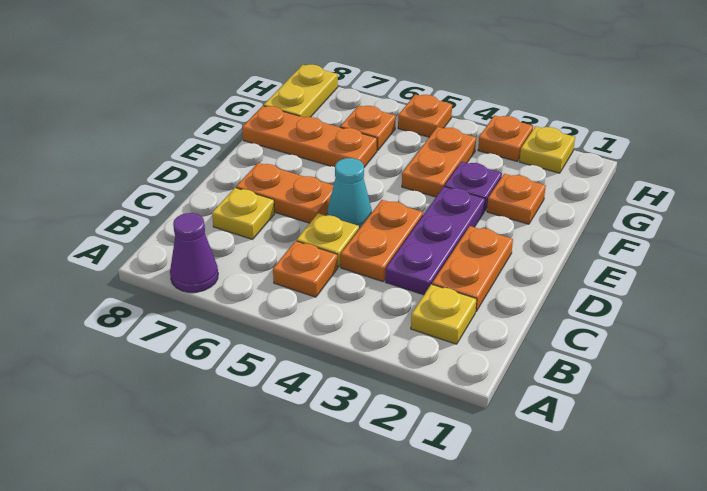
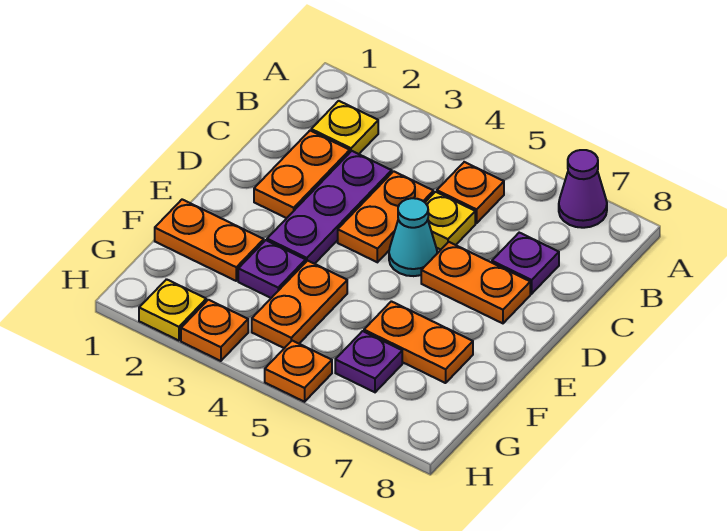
yellow 1x1 plate [212,188,275,239] -> purple 1x1 plate [492,233,559,294]
orange 1x1 plate [487,174,546,224] -> orange 1x2 plate [155,200,264,281]
orange 1x3 plate [242,106,377,167] -> orange 1x2 plate [364,301,473,383]
orange 1x1 plate [340,105,396,151] -> purple 1x1 plate [335,331,402,392]
yellow 1x2 plate [264,65,338,118] -> none

